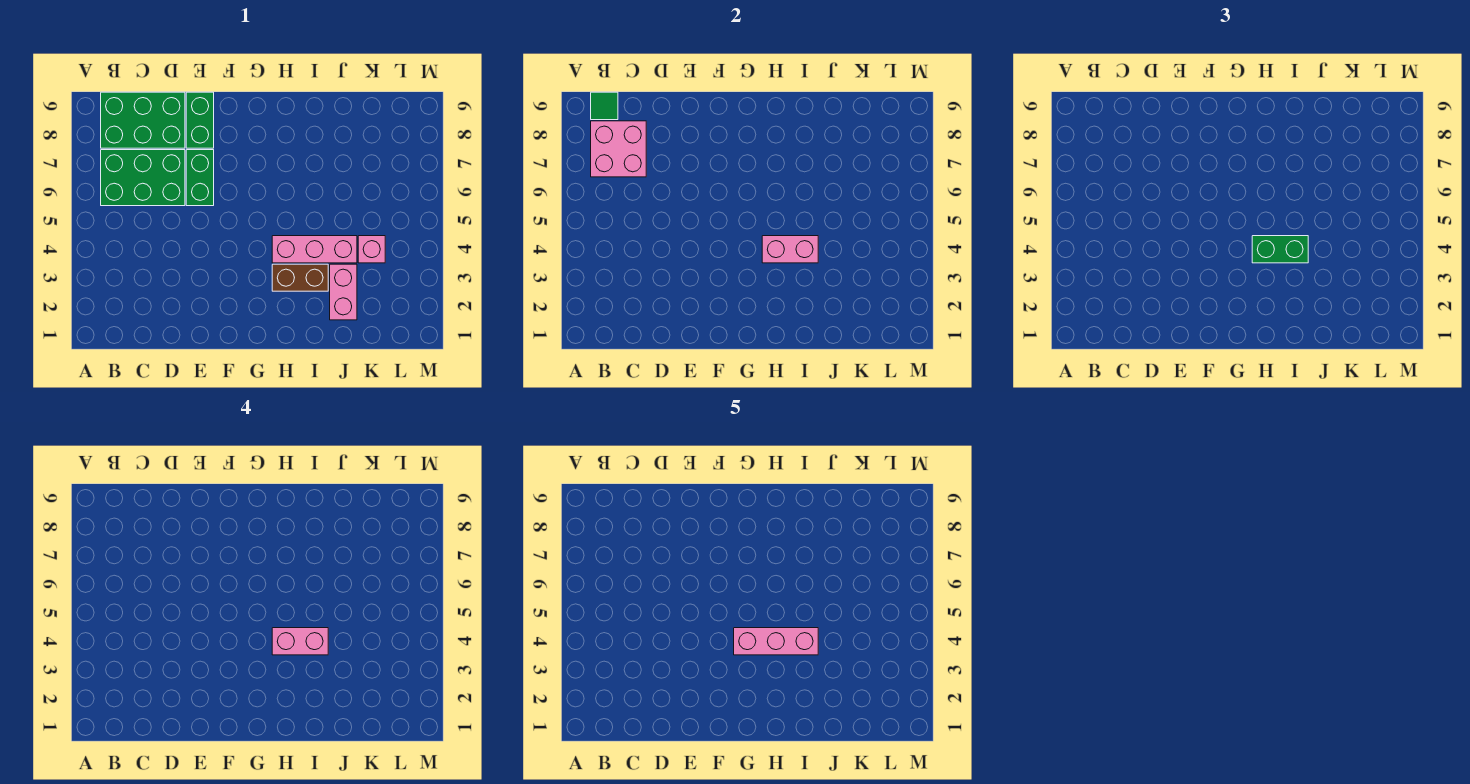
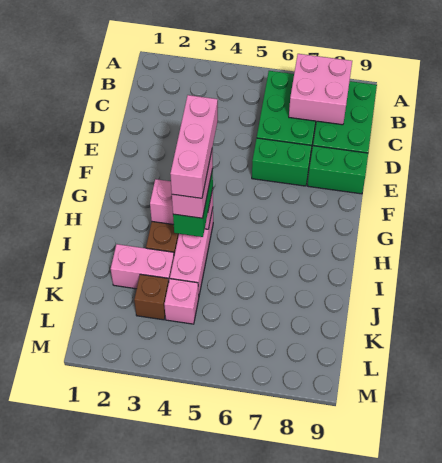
green 1x1 tile [591,92,618,120] -> none
pink 1x2 brick [762,236,818,263] -> pink 1x2 brick turned to [150,179,213,229]
none -> brown 1x1 brick [134,274,169,320]

